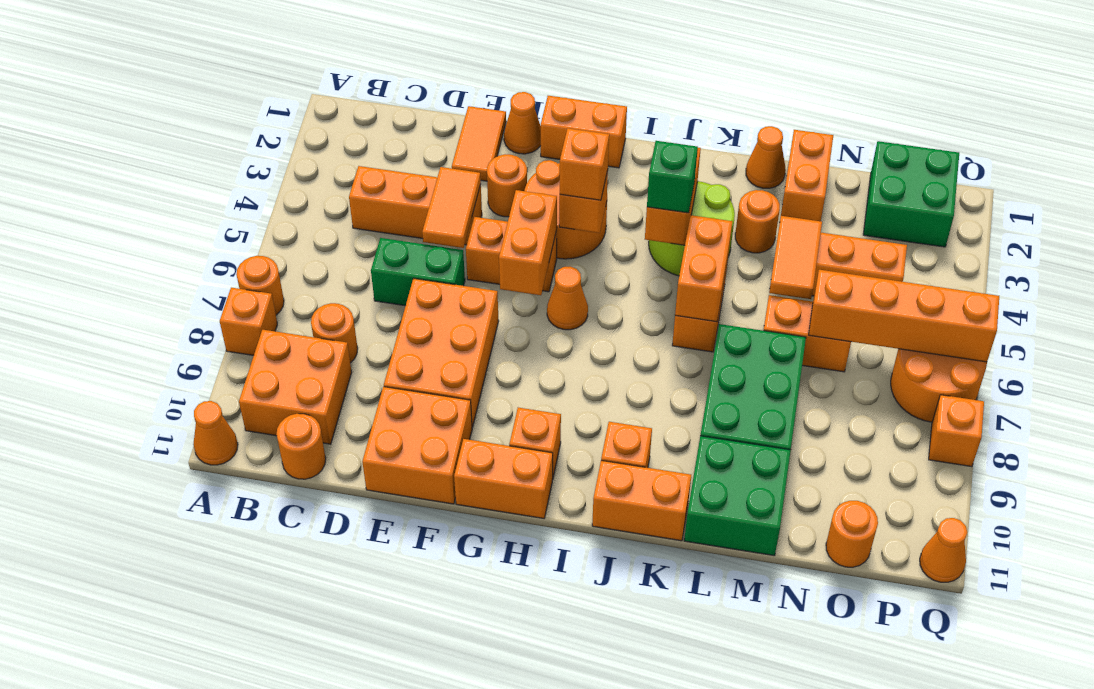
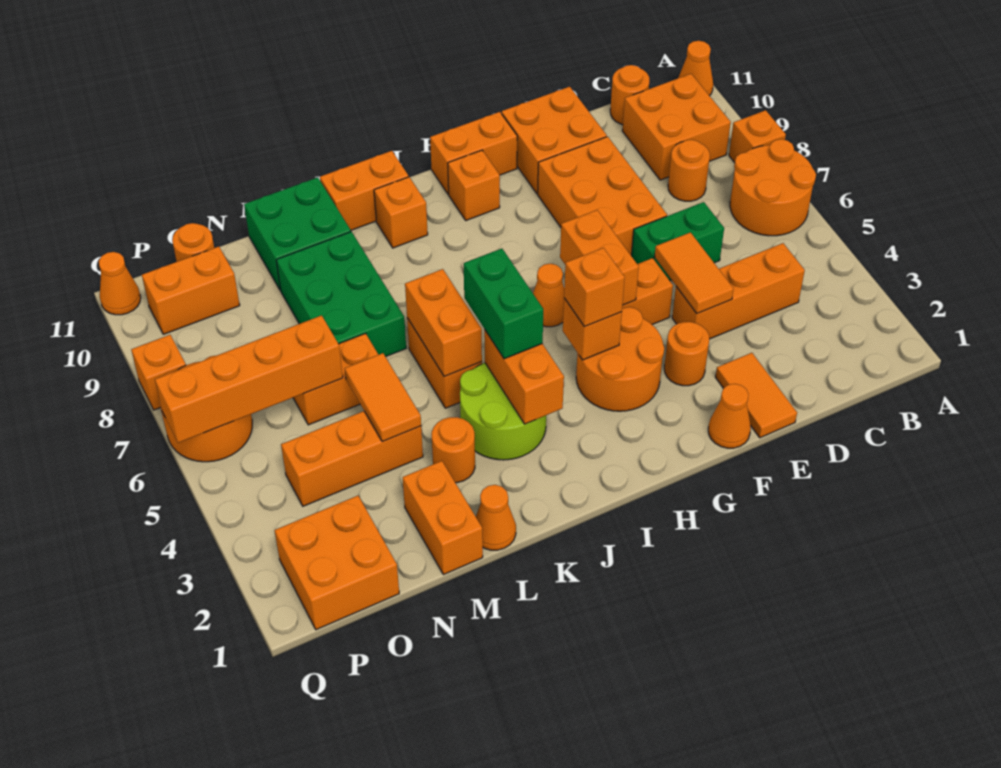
orange 1x1 round brick [236,256,284,315] -> orange 2x2 round brick [730,139,816,236]
orange 1x2 brick [541,96,627,168] -> orange 1x2 brick moved to [142,247,240,334]
green 1x1 brick [647,141,698,213] -> green 1x2 brick [464,249,543,359]
green 2x2 brick [863,141,959,247] -> orange 2x2 brick [274,496,399,630]

